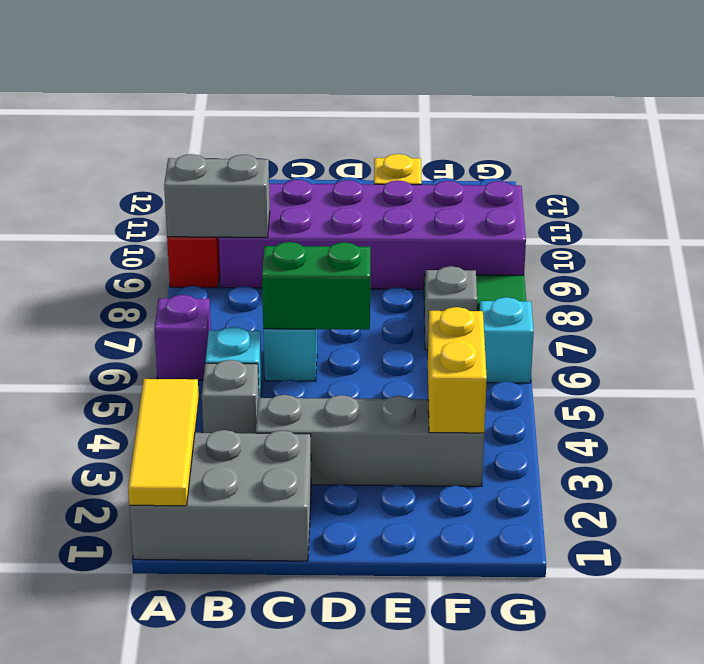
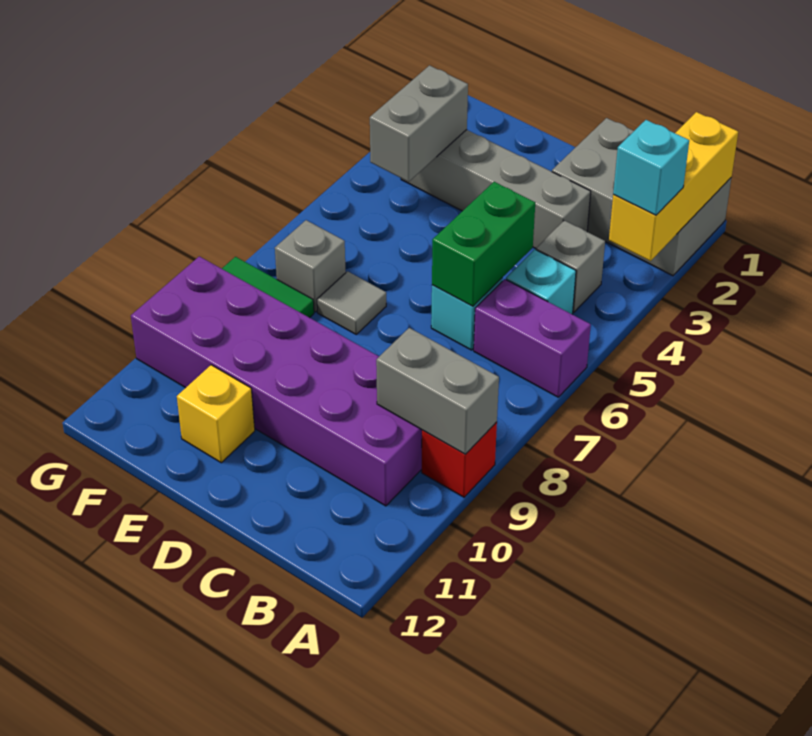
yellow 1x3 tile [128,379,199,506] -> yellow 1x3 brick [609,112,738,261]
purple 1x1 brick [154,295,211,380] -> purple 1x2 brick [474,279,591,397]
green 1x2 brick [262,242,370,330] -> green 1x2 brick turned to [432,182,535,306]
none -> grey 1x1 tile [317,271,386,334]
yellow 1x2 brick [428,307,487,433] -> grey 1x2 brick [370,65,468,182]
cyan 1x1 brick [480,297,534,383] -> cyan 1x1 brick moved to [613,120,689,215]

